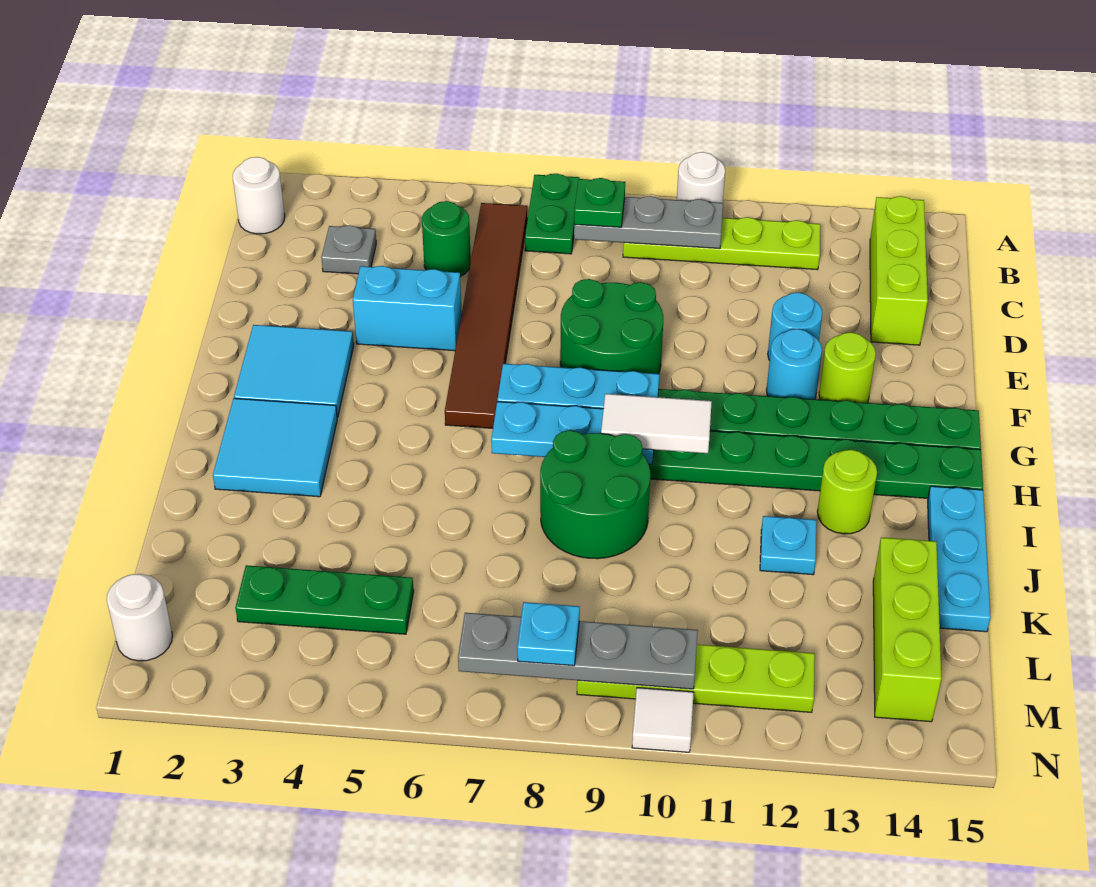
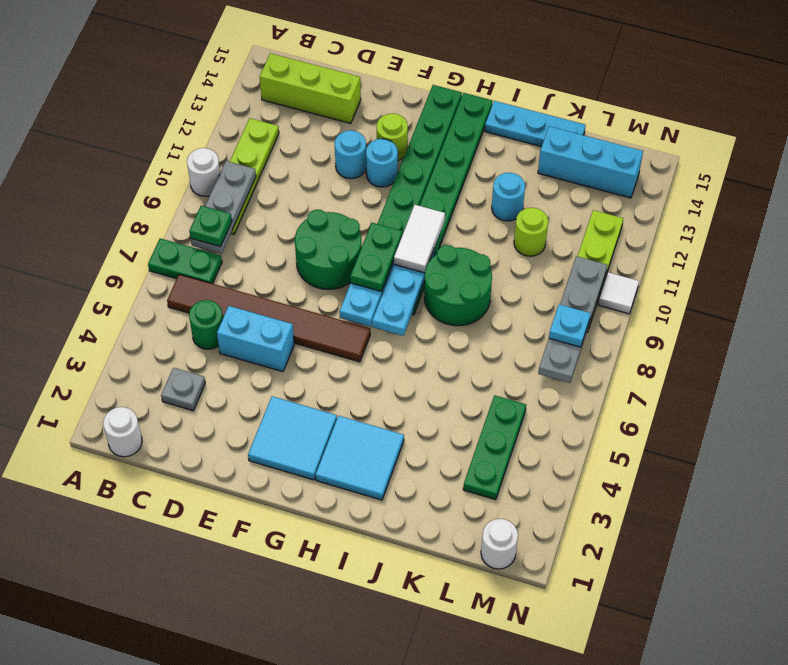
cyan 1x2 brick [353,266,462,351] -> cyan 1x2 brick turned to [217,306,294,372]
none -> green 1x2 plate [350,223,402,291]
lime 1x1 round brick [817,450,877,534] -> lime 1x1 round brick moved to [514,208,548,256]
cyan 1x1 plate [760,516,816,575] -> cyan 1x1 round brick [492,173,525,221]
lime 1x3 brick [873,537,941,722] -> cyan 1x3 brick [538,126,643,198]

